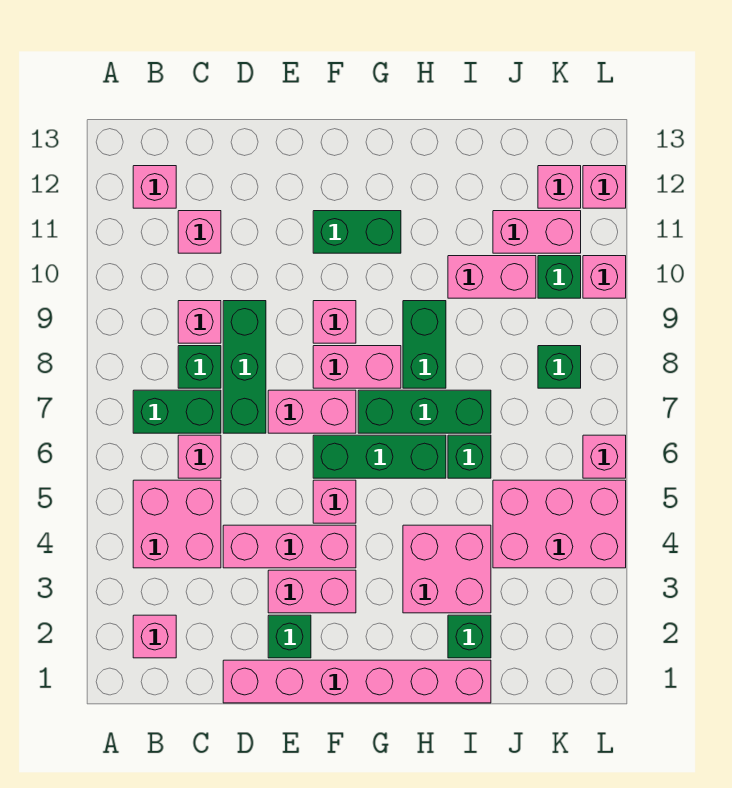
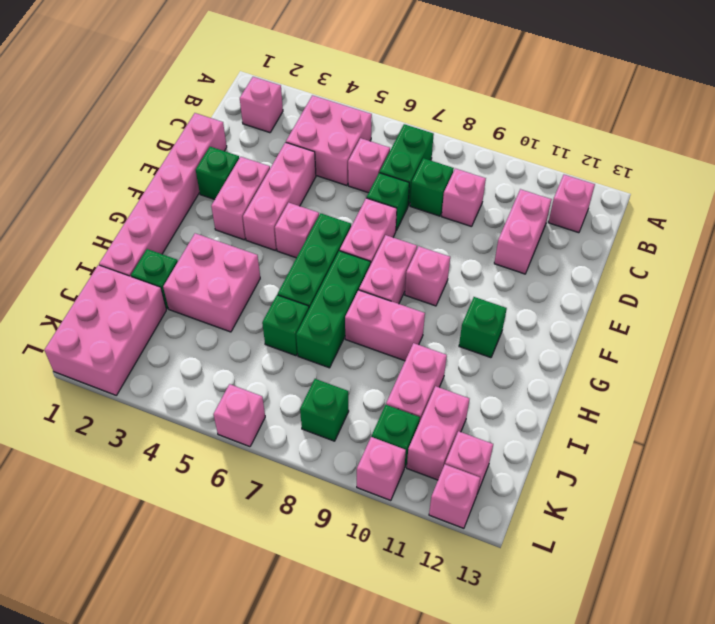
pink 1x1 brick [178,211,221,253] -> pink 1x2 brick [494,189,551,274]
green 1x3 brick [223,301,266,433] -> green 1x1 brick [367,173,409,230]
green 1x2 brick [313,211,401,253] -> green 1x1 brick [459,297,507,358]
green 1x2 brick [403,301,446,388] -> pink 1x2 brick [345,290,425,361]
pink 2x3 brick [493,480,626,568] -> pink 2x3 brick moved to [44,265,166,395]

